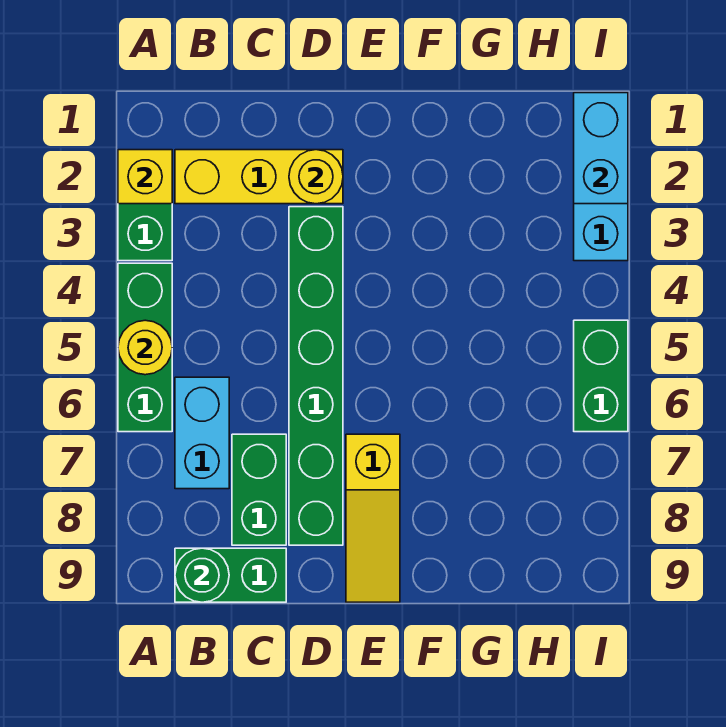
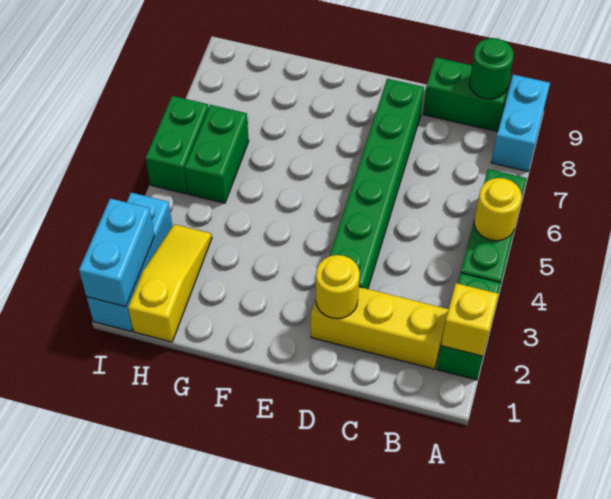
cyan 1x2 brick [175,377,229,489] -> cyan 1x2 brick moved to [491,75,550,171]
green 1x2 brick [232,434,286,545] -> green 1x2 brick moved to [185,105,249,203]
yellow 1x3 slope [346,434,400,602] -> yellow 1x3 slope moved to [128,224,212,342]

